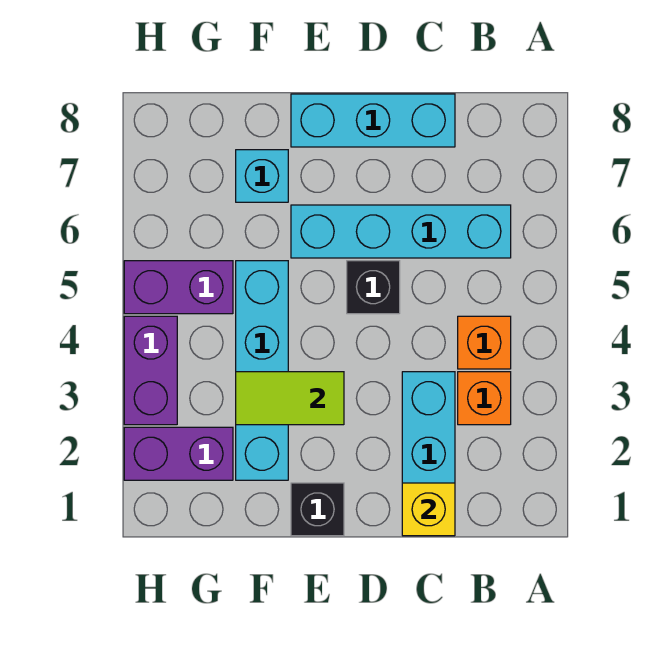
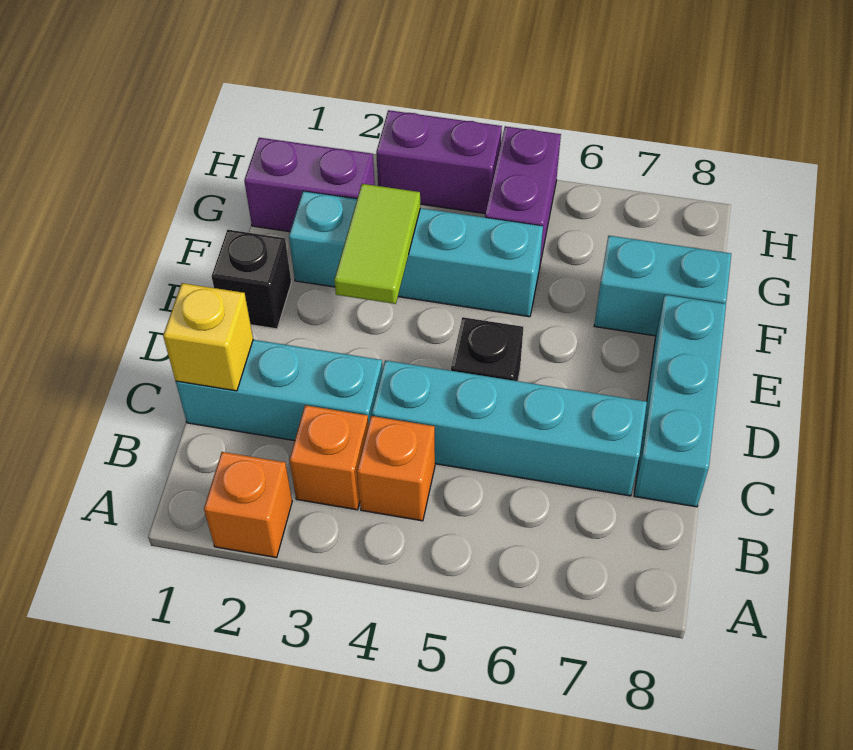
none -> orange 1x1 brick [204,452,292,558]
cyan 1x4 brick [291,205,511,258] -> cyan 1x4 brick turned to [372,360,647,496]
cyan 1x1 brick [236,150,288,202] -> cyan 1x2 brick [594,236,731,336]
purple 1x2 brick [124,427,233,480] -> purple 1x2 brick turned to [244,138,375,232]

